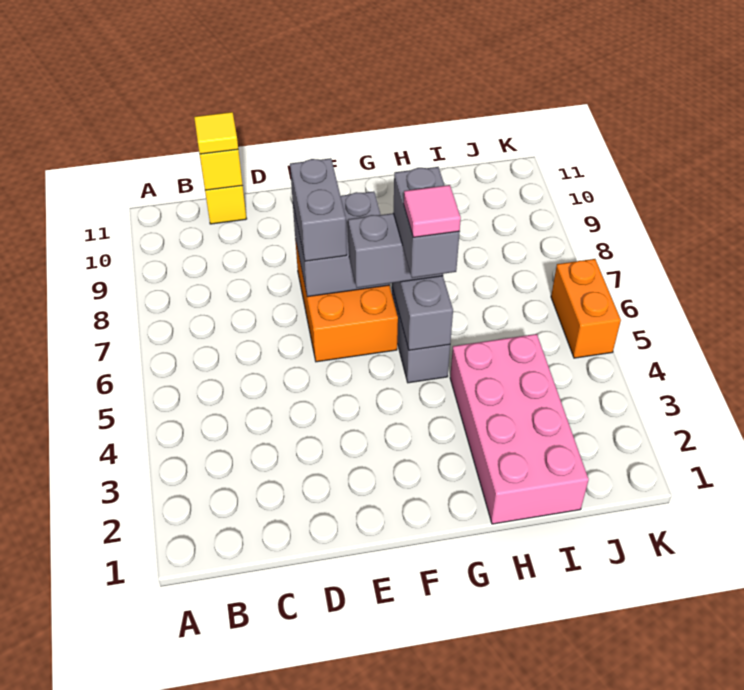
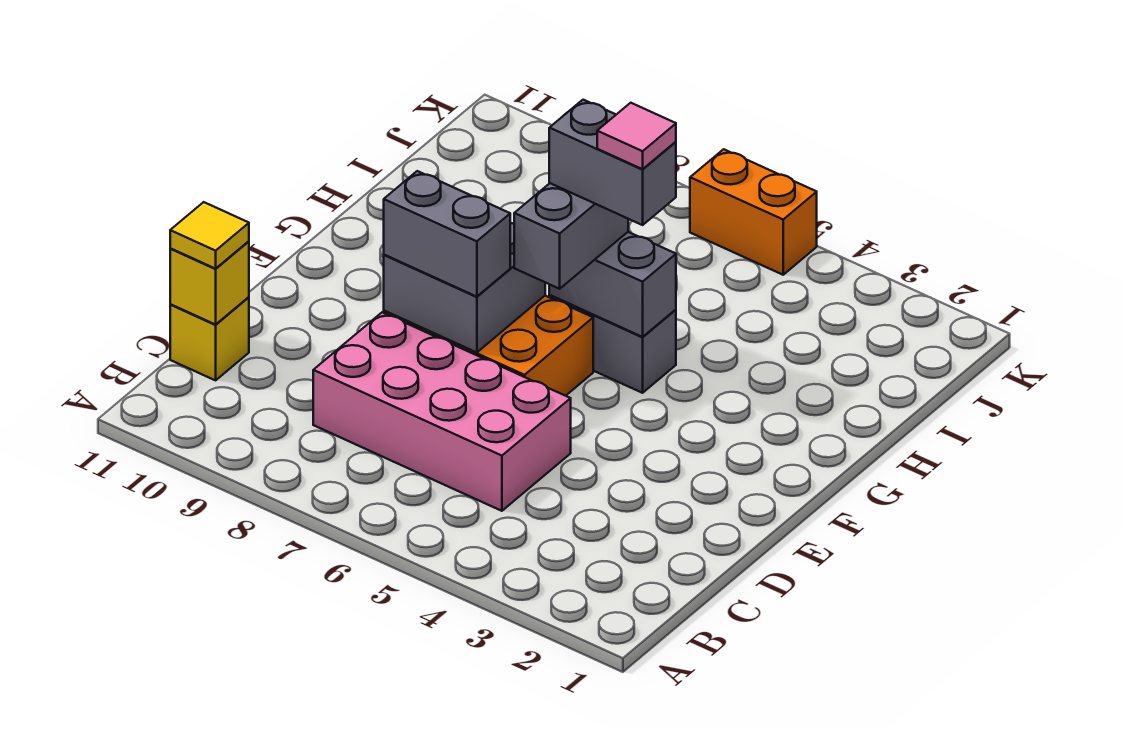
pink 2x4 brick [450,334,589,524] -> pink 2x4 brick moved to [313,312,571,511]

